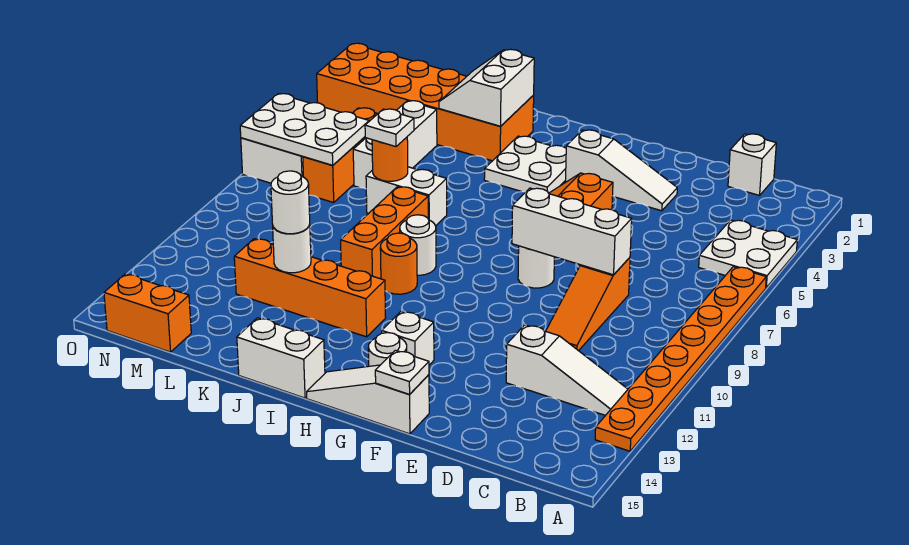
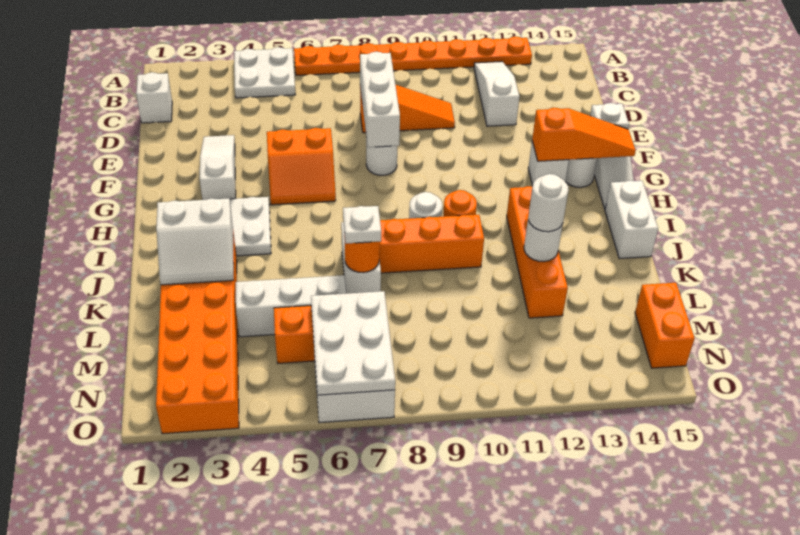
none -> orange 1x3 slope [532,108,636,161]

